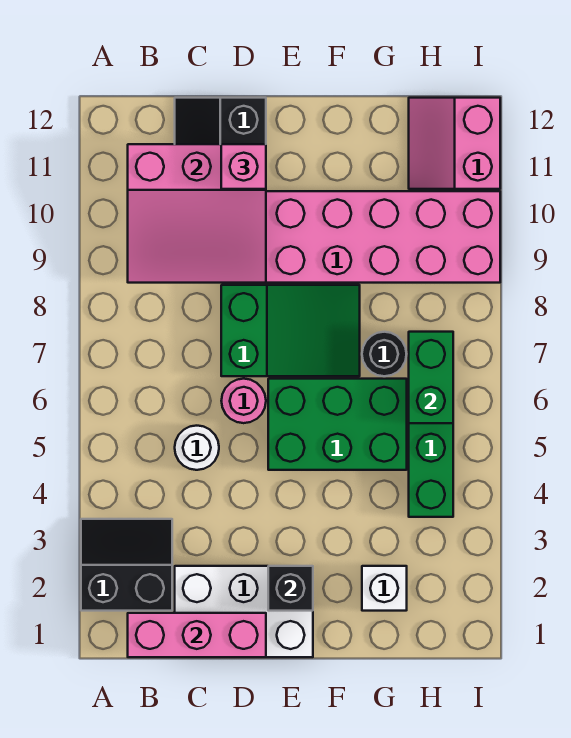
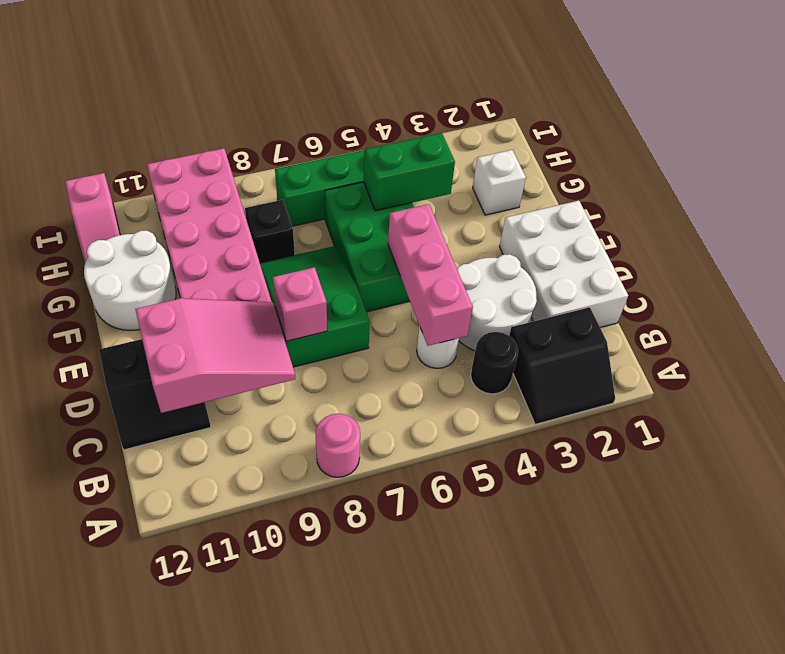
black 2x2 slope [81,519,172,611] -> black 2x2 slope turned to [509,307,615,424]
pink 1x3 brick [128,613,266,657] -> pink 1x3 brick moved to [388,204,473,346]
pink 3x3 slope [128,144,266,283] -> pink 2x3 slope [135,298,295,413]
none -> white 2x2 round brick [457,254,537,351]
pink 1x1 round brick [221,379,266,423] -> pink 1x1 round brick moved to [315,414,360,477]
pink 1x1 brick [221,144,266,189] -> pink 1x1 brick moved to [273,267,327,341]
black 1x1 brick [268,566,313,611] -> black 1x1 brick moved to [245,200,295,263]
none -> white 2x2 round brick [84,231,176,331]
black 1x1 round brick [362,332,406,376] -> black 1x1 round brick moved to [471,332,518,394]
green 1x2 brick [409,332,453,423] -> green 1x2 brick moved to [364,133,455,211]
pink 2x2 slope [409,98,500,189] -> pink 1x2 slope [65,173,120,263]

